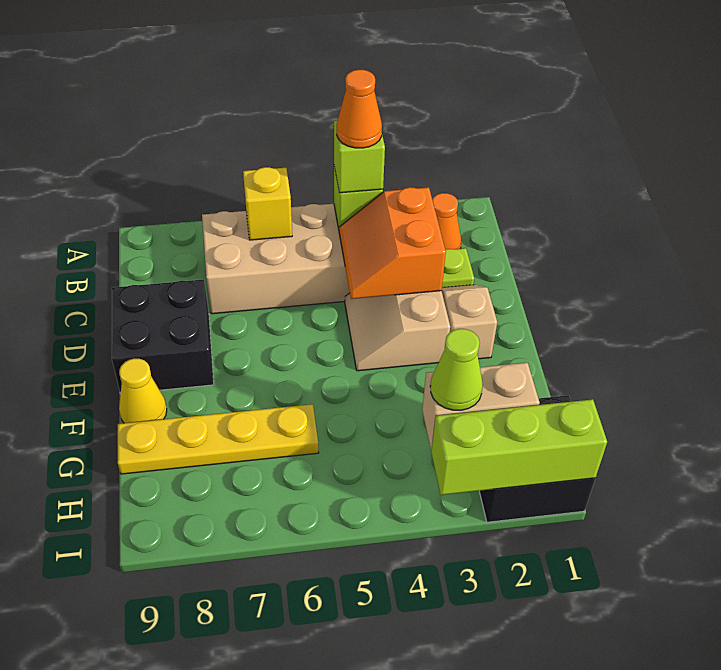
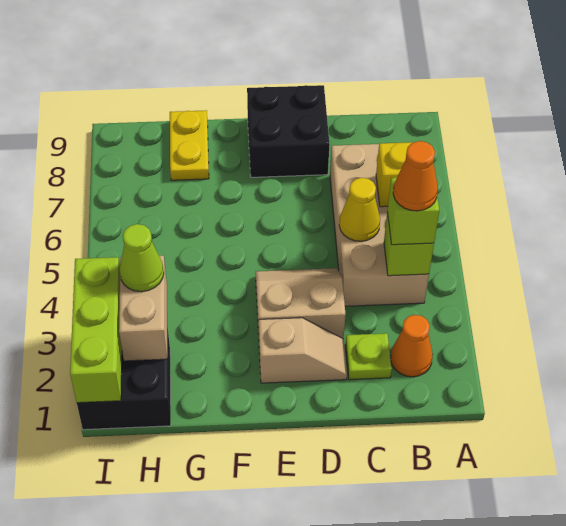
orange 2x2 slope [339,187,446,299] -> none
yellow 1x1 cone [119,358,167,423] -> yellow 1x1 cone moved to [339,178,380,241]
yellow 1x4 plate [118,404,319,474] -> yellow 1x2 plate [170,110,209,180]

